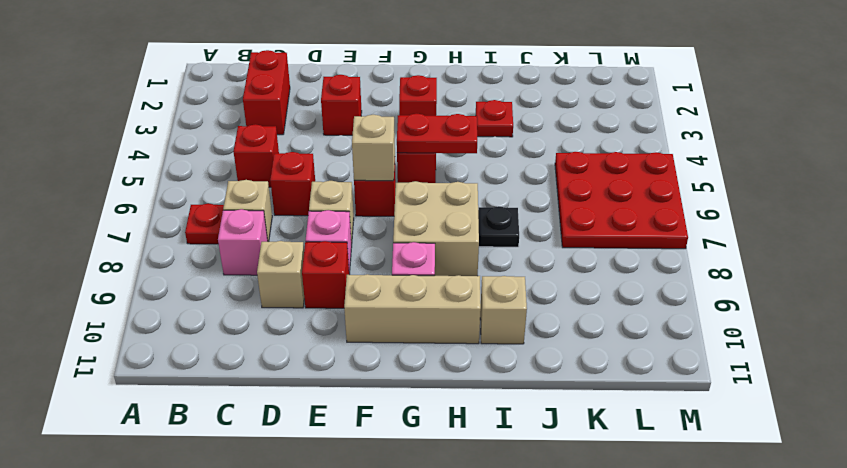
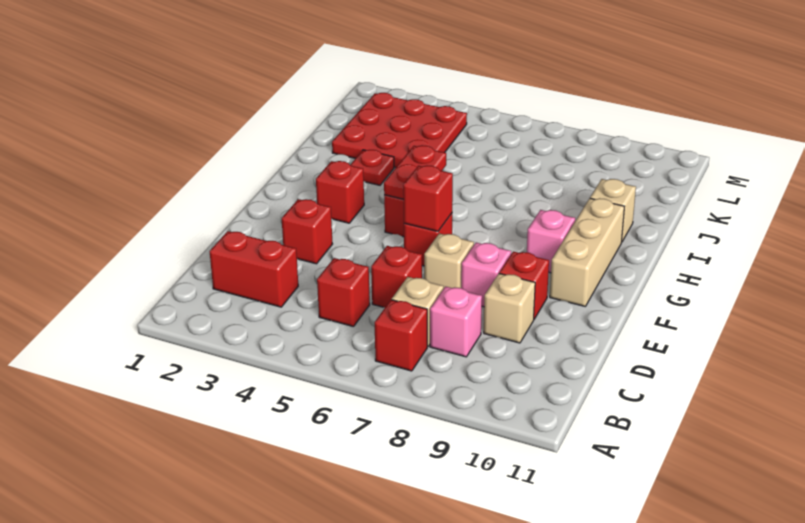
red 1x1 plate [185,204,224,244] -> red 1x1 brick [375,300,427,371]
tan 1x1 brick [352,115,395,181] -> red 1x1 brick [403,166,453,231]
tan 2x2 brick [393,181,479,276] -> none
black 1x1 plate [478,206,519,247] -> none
red 3x3 plate [555,152,688,249] -> red 3x3 plate moved to [332,93,467,168]

